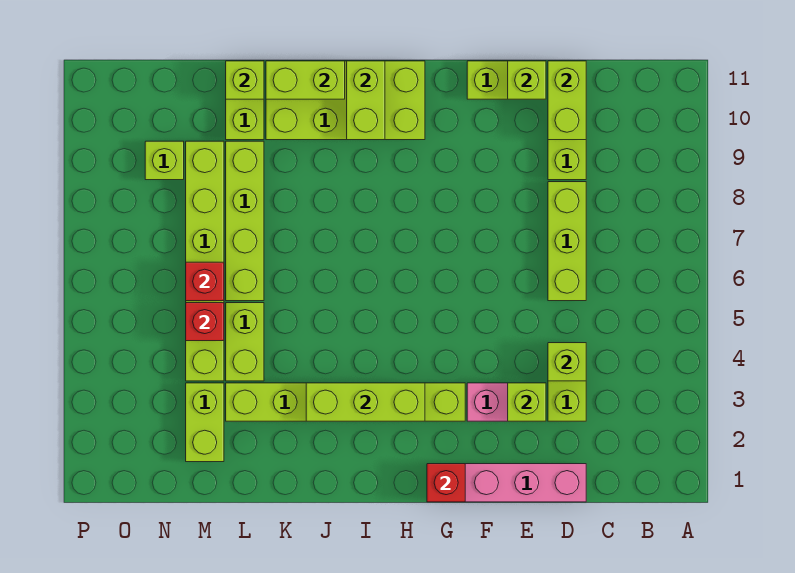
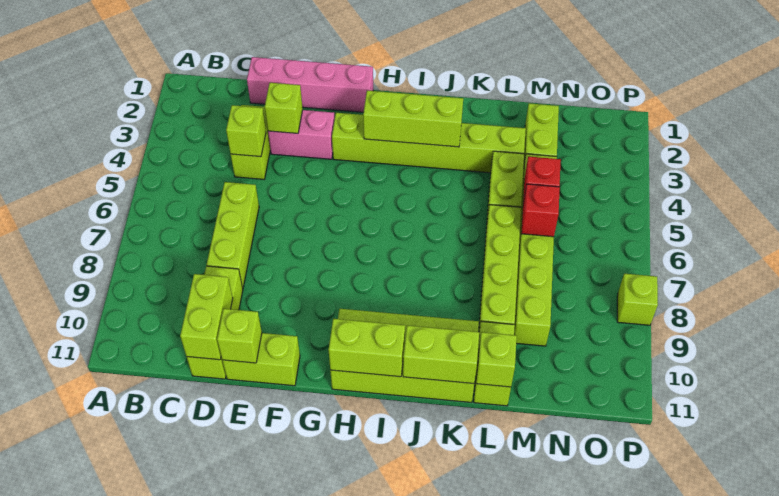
red 1x1 brick [427,464,465,502] -> none
lime 1x2 brick [347,61,385,140] -> lime 1x2 brick turned to [329,319,405,377]
lime 1x1 brick [145,141,184,180] -> lime 1x1 brick moved to [617,274,658,325]

